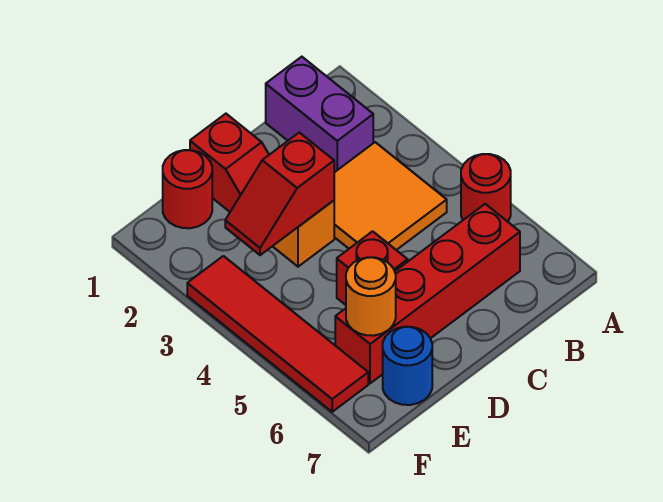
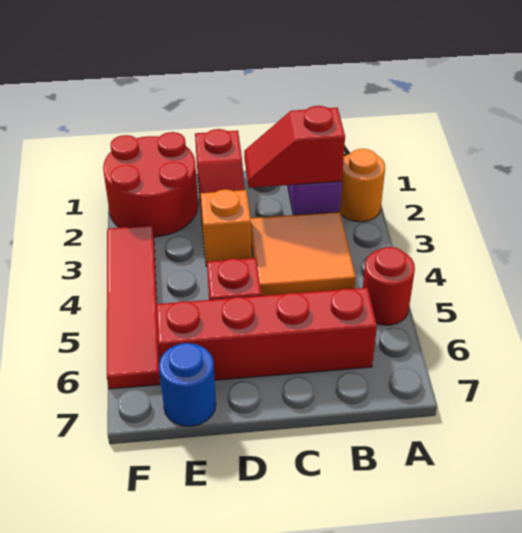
red 1x2 slope [225,133,334,255] -> red 1x2 slope moved to [244,106,345,188]
red 1x1 round brick [163,150,212,228] -> red 2x2 round brick [103,132,198,237]
orange 1x1 round brick [346,257,396,336] -> orange 1x1 round brick moved to [340,149,385,222]

